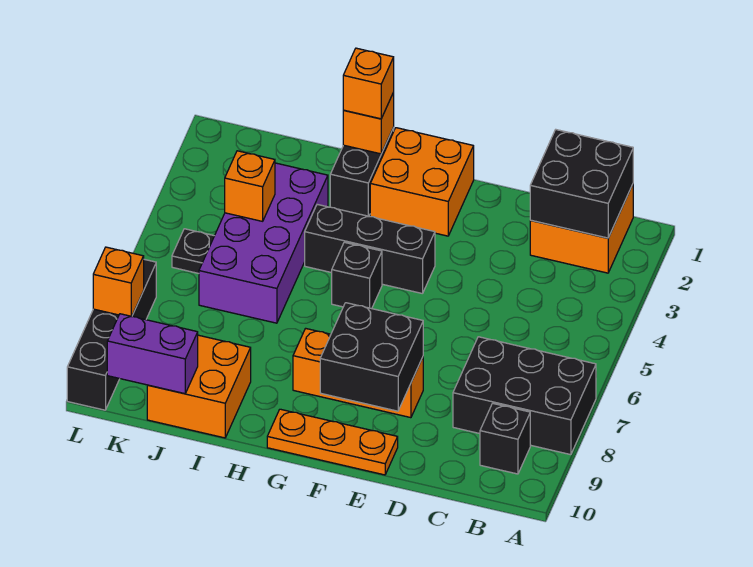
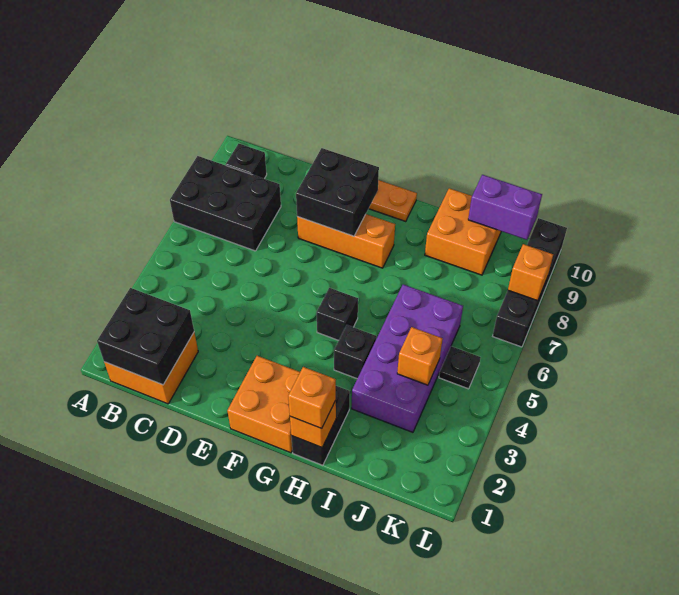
black 1x3 brick [305,204,435,294] -> black 1x1 brick [334,325,376,379]

